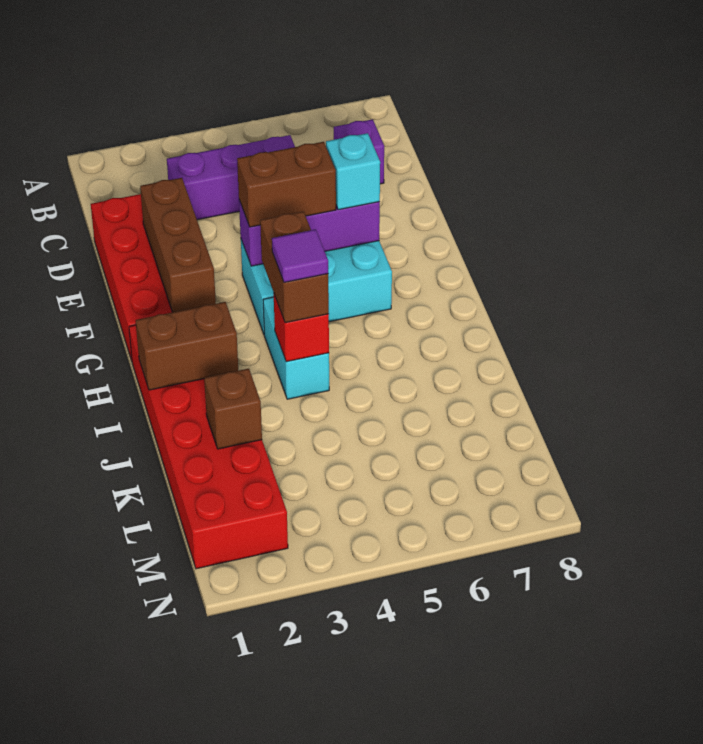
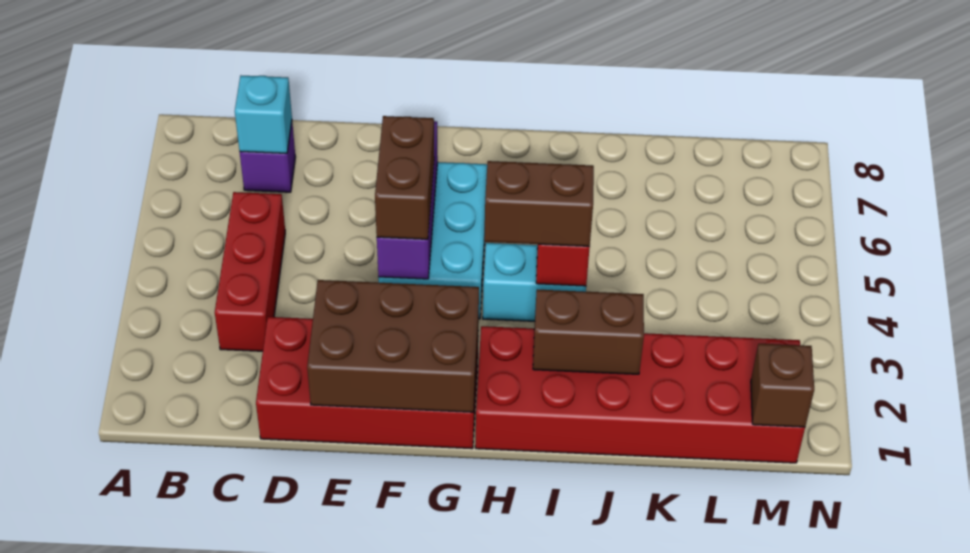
purple 1x3 brick [167,135,295,220] -> red 1x3 brick [215,192,285,351]
brown 1x3 brick [140,178,216,312] -> brown 2x3 brick [307,280,479,412]
cyan 1x1 brick [326,133,380,210] -> cyan 1x1 brick moved to [235,76,292,153]
brown 1x2 brick [136,302,238,390] -> brown 1x2 brick turned to [533,289,644,374]
purple 1x1 tile [272,229,328,282] -> none
brown 1x1 brick [204,369,262,449] -> brown 1x1 brick moved to [751,344,814,427]

